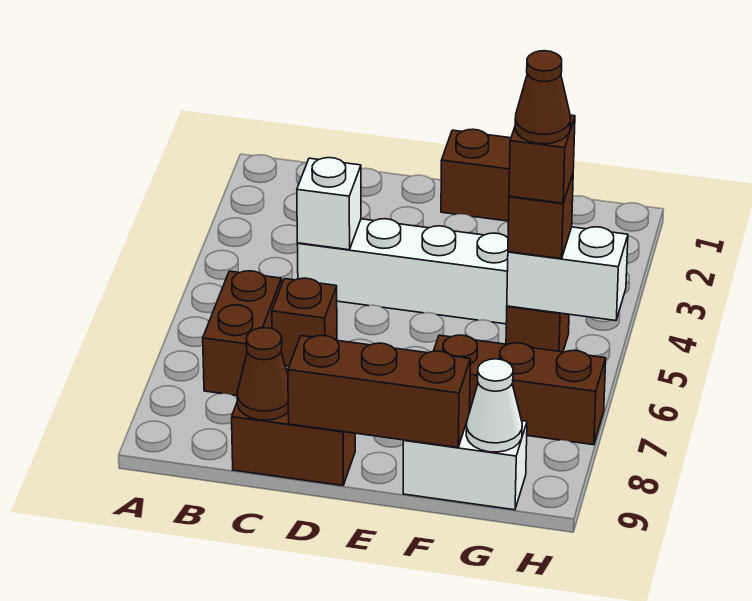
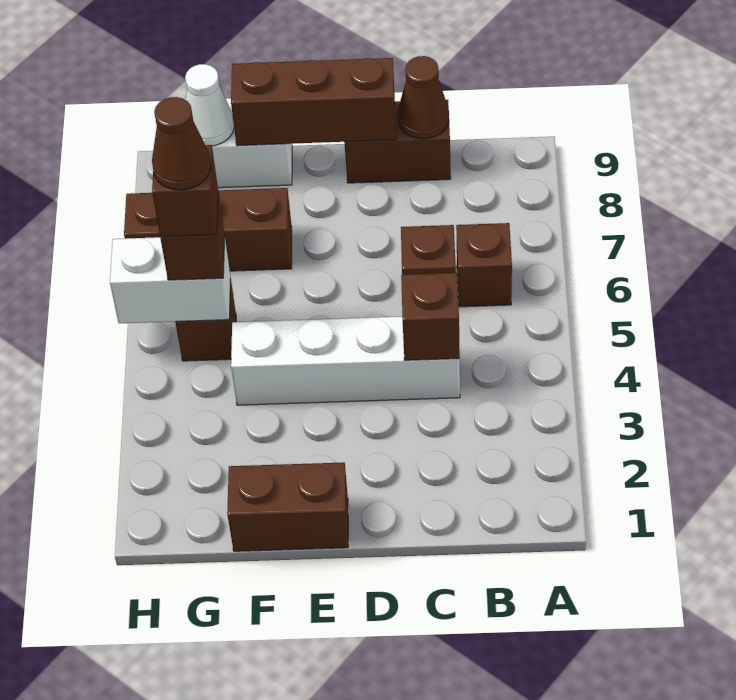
brown 1x2 brick [203,271,282,396] -> brown 1x1 brick [456,223,512,307]
white 1x1 brick [297,158,361,250] -> brown 1x1 brick [401,273,460,360]

